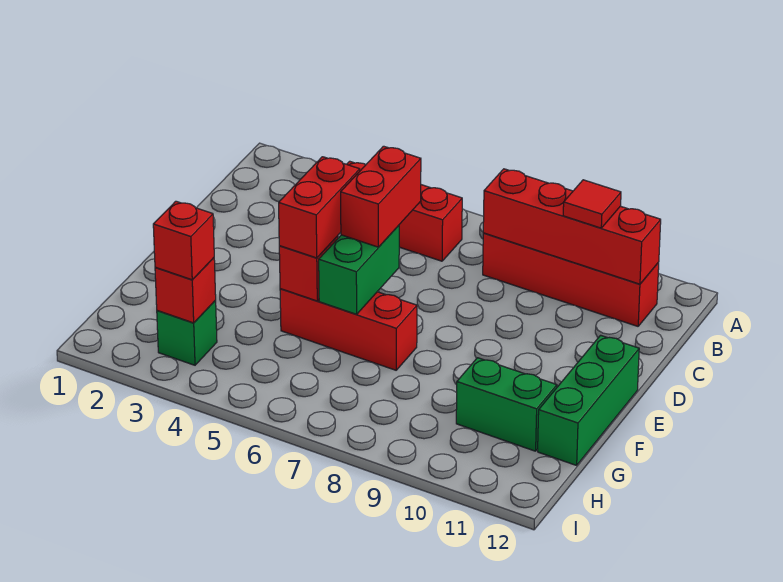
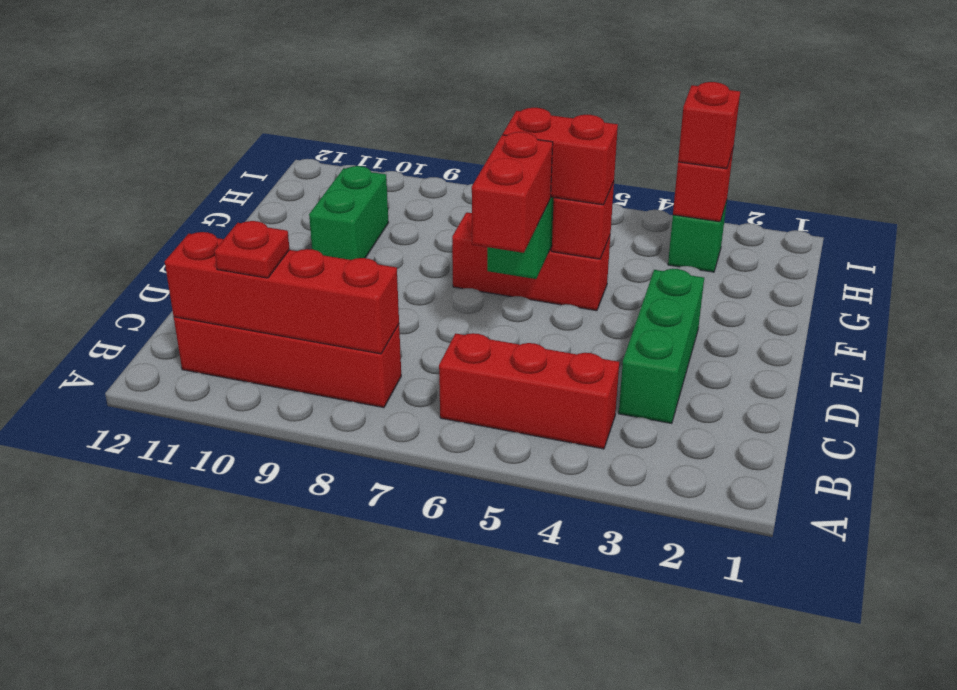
red 1x1 tile [563,180,621,228] -> red 1x1 plate [215,221,289,278]
red 1x2 brick [279,157,360,258] -> red 1x2 brick turned to [503,108,618,205]
green 1x3 brick [538,335,639,465] -> green 1x3 brick moved to [619,269,704,424]
green 1x2 brick [456,358,557,451] -> green 1x2 brick turned to [309,166,389,260]

